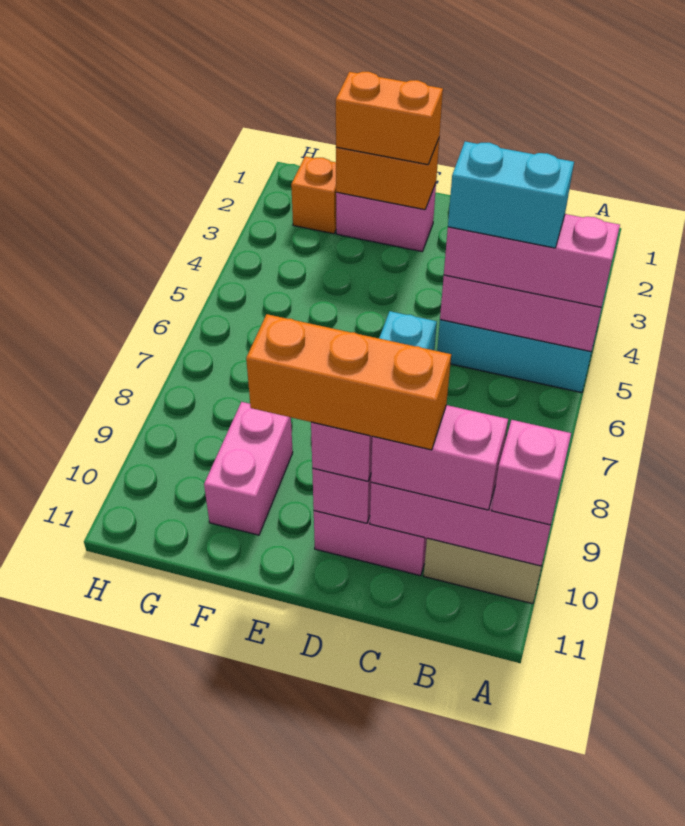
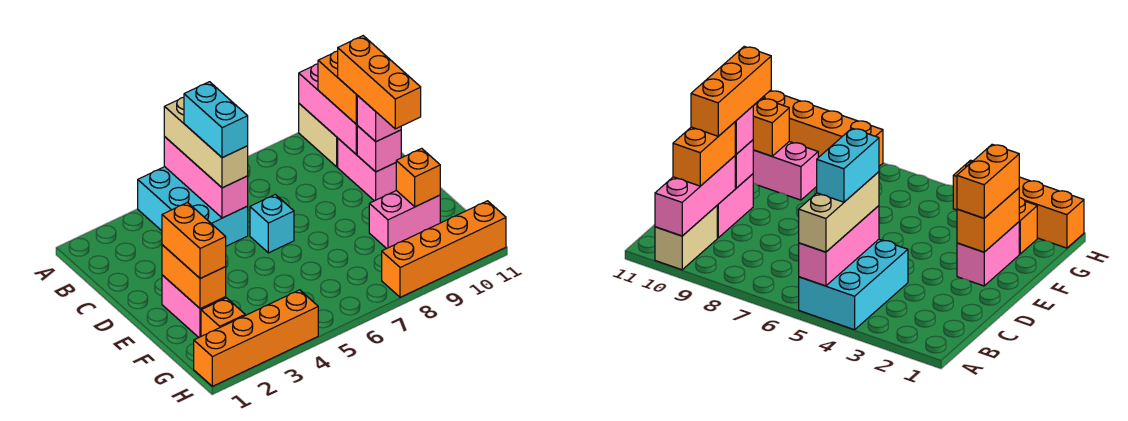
pink 1x3 brick [444,214,620,307] -> tan 1x3 brick [164,97,248,188]
pink 1x1 brick [492,420,571,525] -> none
pink 1x2 brick [371,405,508,510] -> orange 1x2 brick [318,51,357,124]
none -> orange 1x1 brick [396,148,440,207]
none -> orange 1x4 brick [194,290,318,386]
none -> orange 1x4 brick [382,201,506,297]

